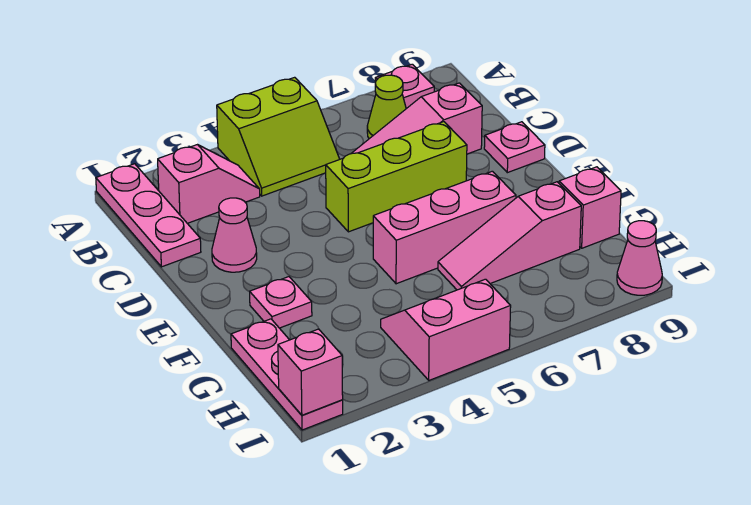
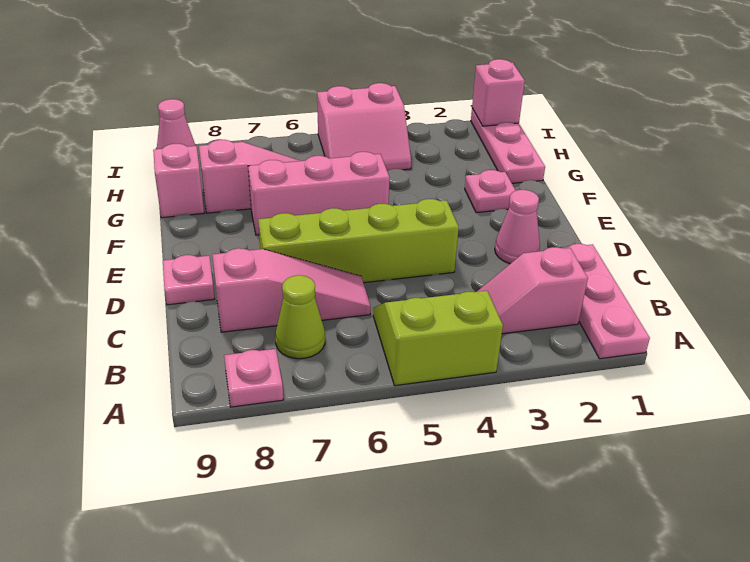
lime 1x3 brick [326,122,467,232] -> lime 1x4 brick [258,199,459,283]

